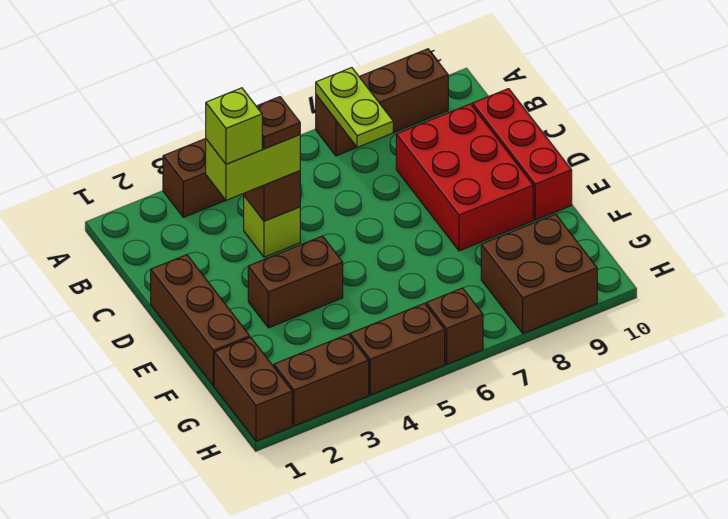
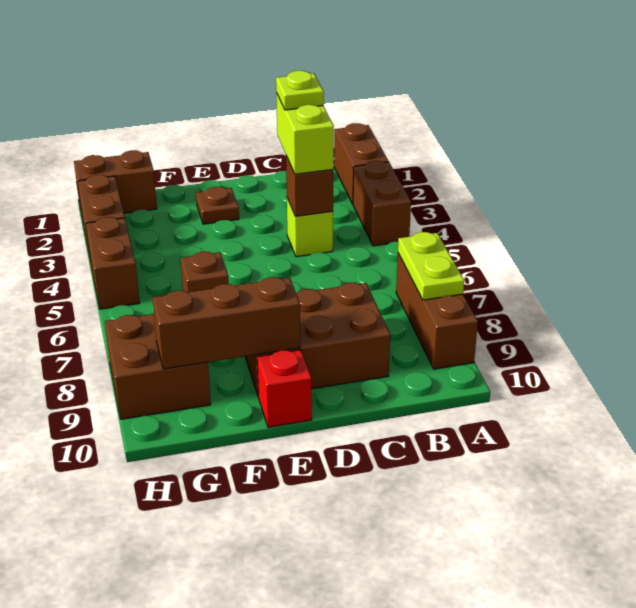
lime 1x2 plate [316,68,393,147] -> lime 1x2 plate turned to [398,232,464,300]
lime 1x1 brick [206,88,262,164] -> lime 1x1 plate [276,71,324,110]
brown 1x1 plate [256,97,300,149] -> brown 1x1 plate moved to [196,187,239,224]
red 2x3 brick [396,104,533,251] -> brown 2x3 brick [245,283,390,397]
red 1x3 brick [472,89,572,220] -> red 1x1 brick [257,350,312,427]
brown 1x3 brick [151,255,250,386] -> brown 1x3 brick moved to [152,277,300,369]
brown 1x2 brick [248,236,343,328] -> brown 1x2 brick moved to [334,123,389,204]
brown 1x1 brick [426,288,483,364] -> brown 1x1 brick moved to [181,252,229,292]

